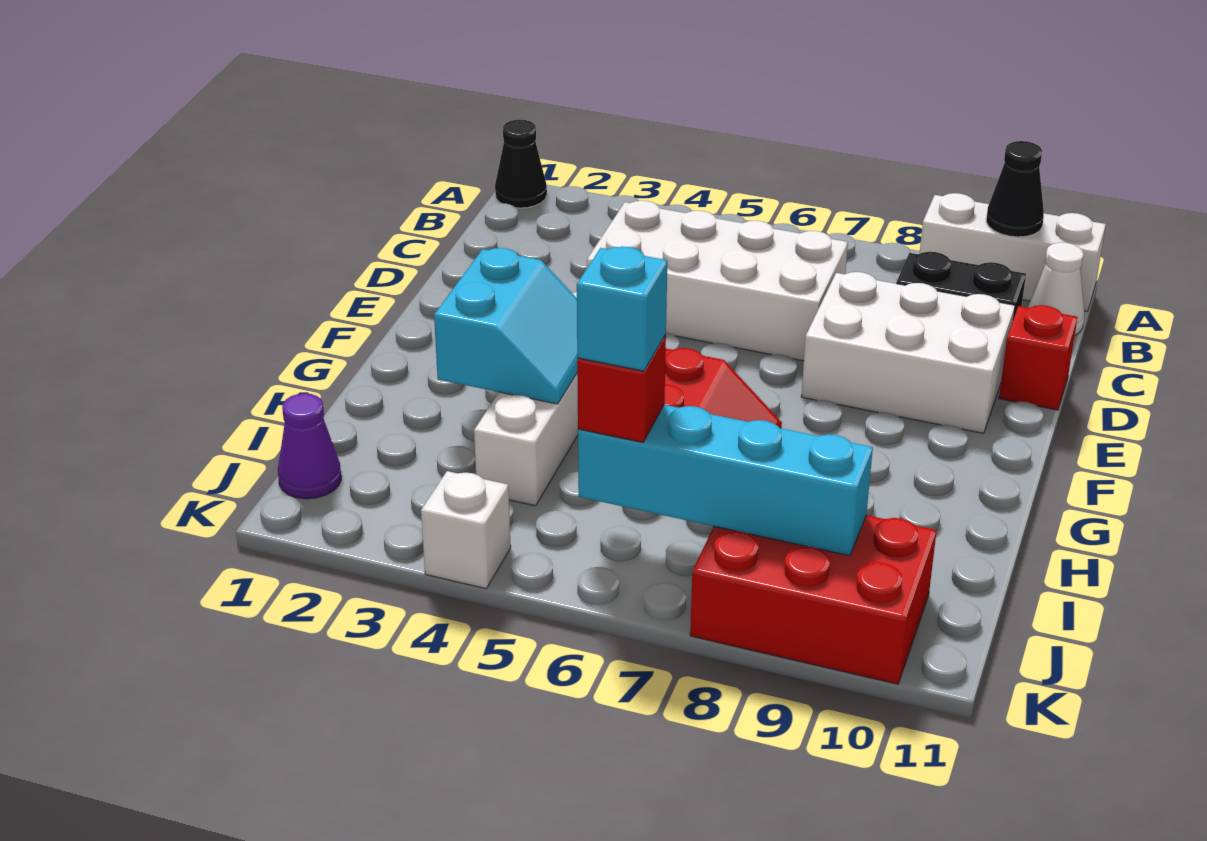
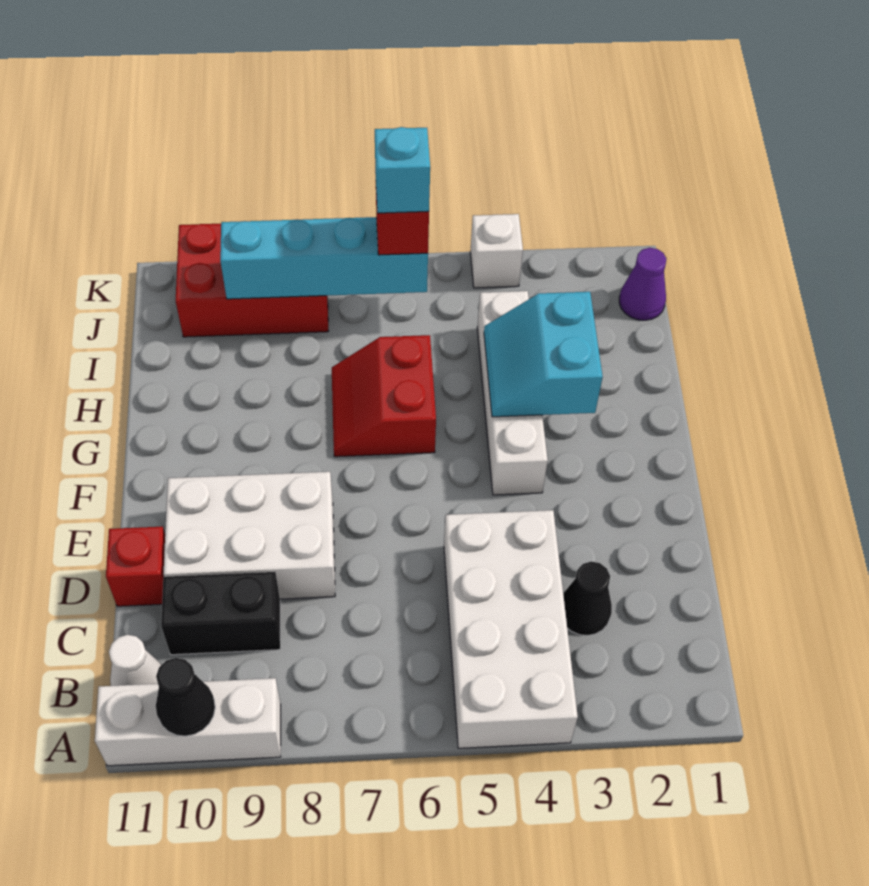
black 1x1 cone [495,120,547,208] -> black 1x1 cone moved to [563,562,612,636]
white 2x4 brick [587,201,848,361] -> white 2x4 brick turned to [444,510,578,748]

